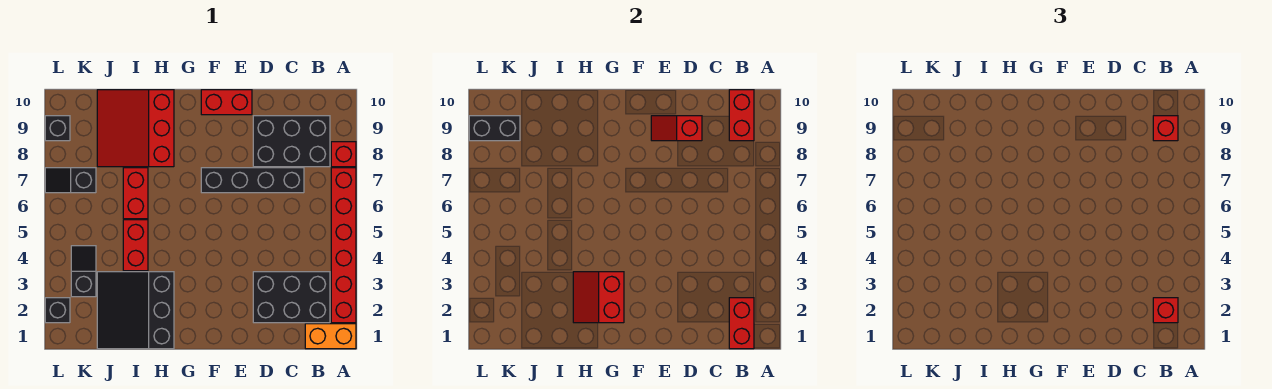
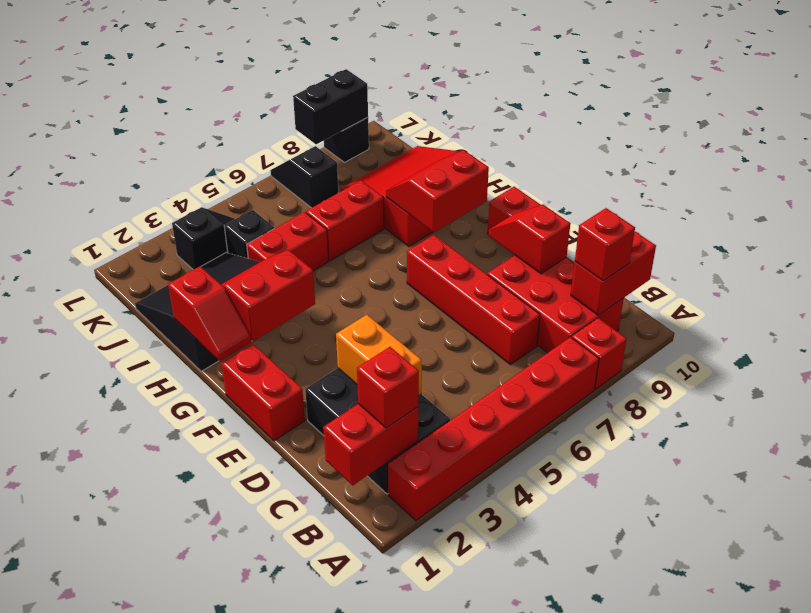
orange 1x2 brick [305,324,356,349] -> orange 1x2 brick moved to [336,315,422,395]
black 2x3 brick [253,116,330,167] -> red 2x3 brick [487,255,624,353]
black 1x4 brick [201,168,304,193] -> red 1x4 brick [407,235,540,365]
none -> red 1x2 brick [221,344,305,441]
none -> red 1x2 slope [168,266,252,361]
none -> red 2x2 slope [386,150,489,232]
black 1x2 brick [469,116,520,141] -> black 1x2 brick turned to [293,69,368,144]
black 1x1 brick [45,298,70,323] -> black 1x1 brick moved to [224,210,274,258]

